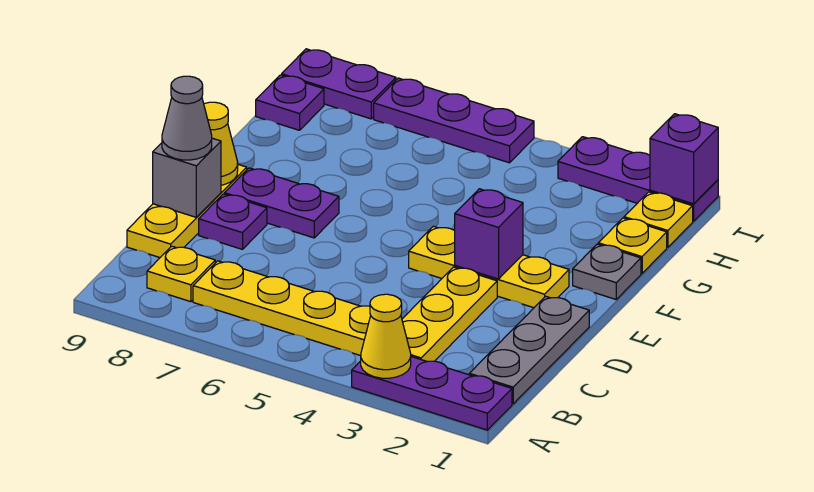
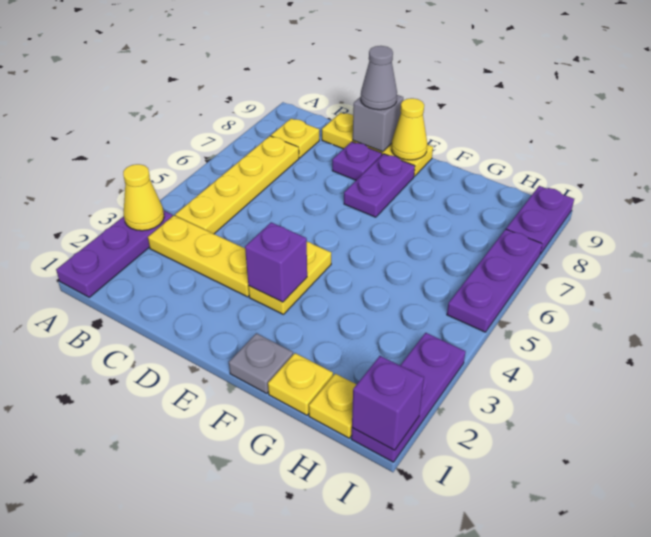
grey 1x3 plate [469,296,589,404] -> none
yellow 1x3 plate [409,226,569,308] -> yellow 1x2 plate [248,242,331,314]
purple 1x1 plate [256,75,324,130] -> none

